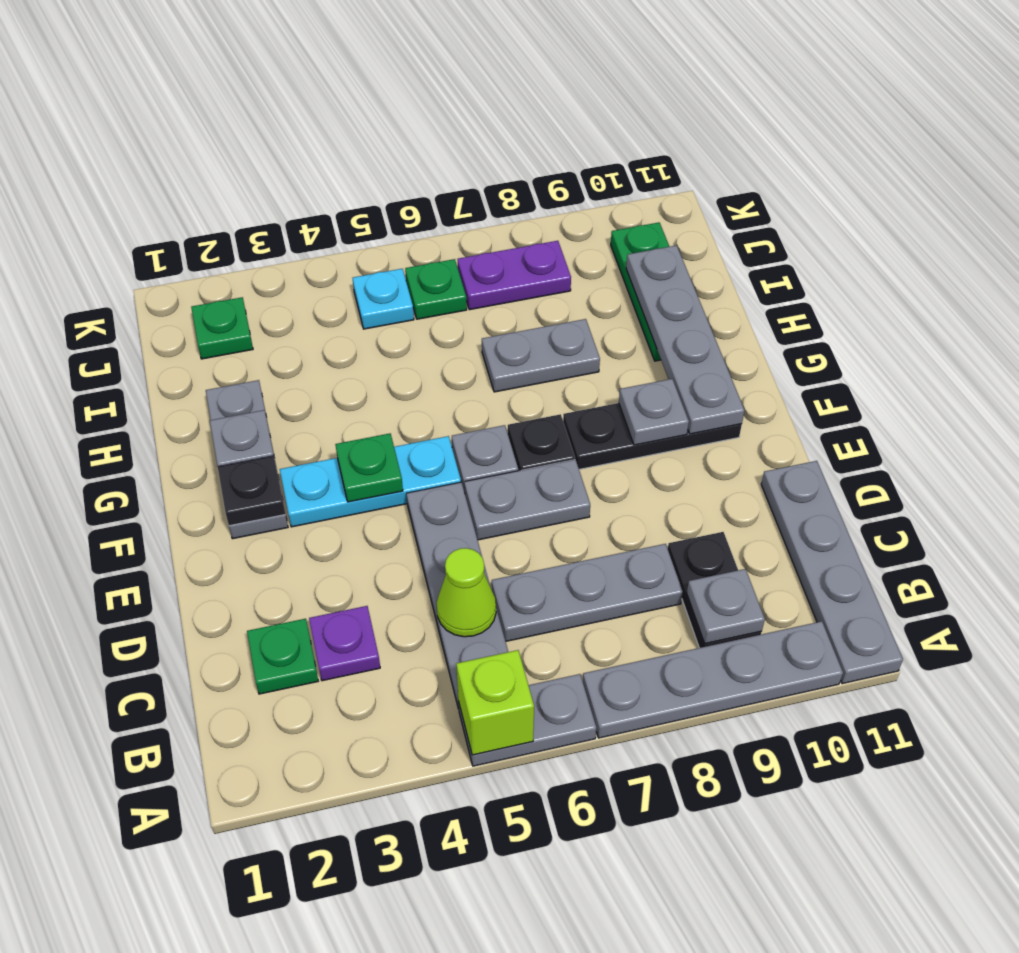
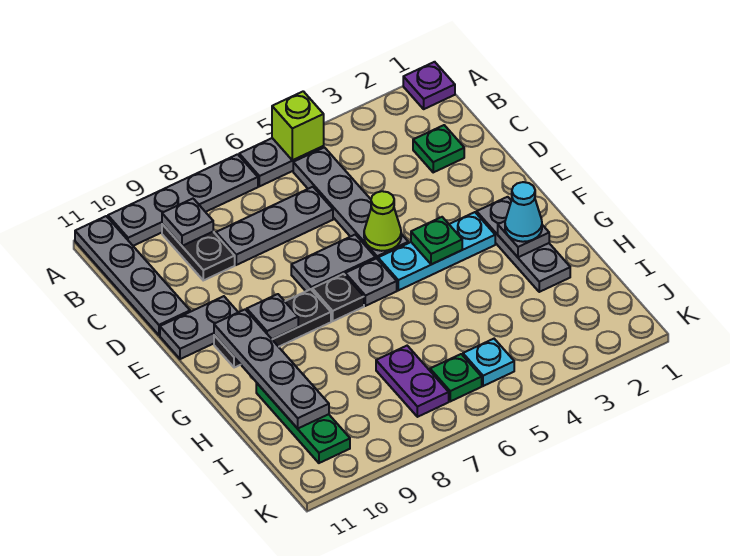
purple 1x1 plate [309,606,380,681] -> purple 1x1 plate moved to [403,62,455,109]
lime 1x1 cone [437,548,496,637] -> lime 1x1 cone moved to [364,191,401,251]
black 1x1 plate [218,456,285,526] -> none
none -> cyan 1x1 cone [505,182,542,242]
grey 1x2 plate [482,319,600,392] -> grey 1x2 plate moved to [160,296,238,359]
green 1x1 plate [191,297,253,359] -> none
purple 1x2 plate [458,241,571,310] -> purple 1x2 plate turned to [376,346,449,417]

